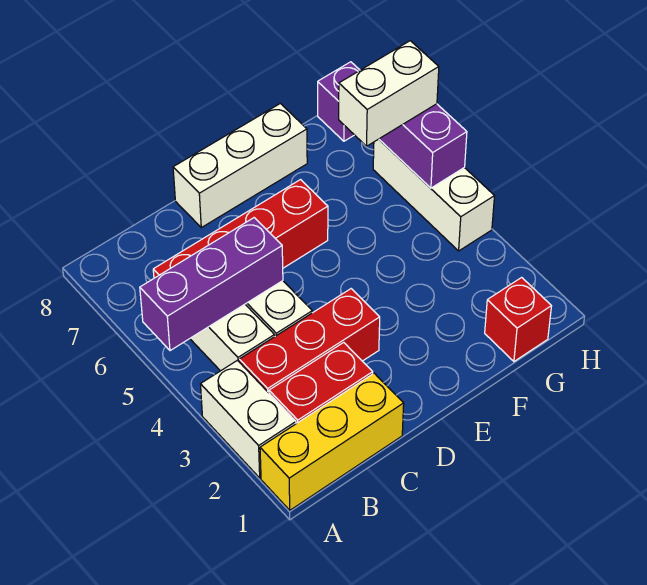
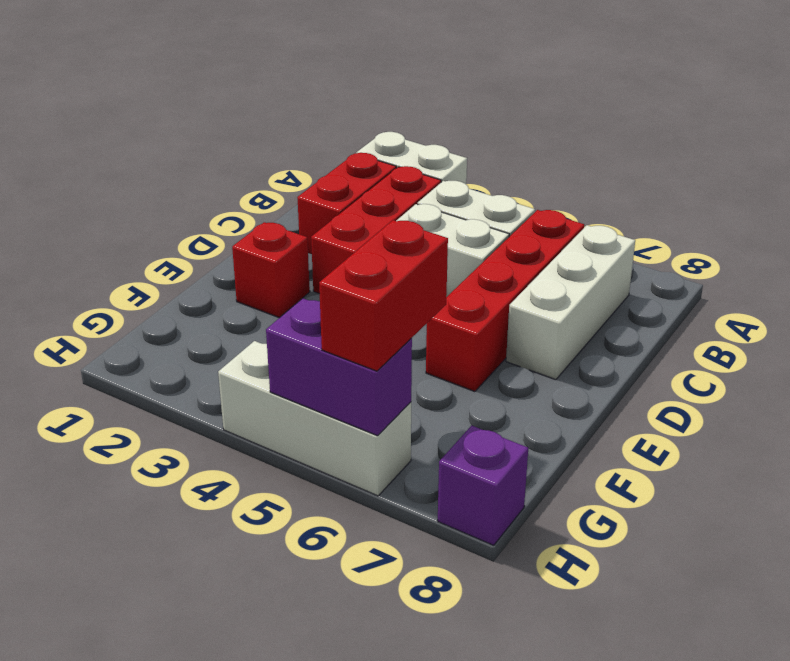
yellow 1x3 brick [260,373,404,510] -> none
purple 1x3 brick [140,218,283,351] -> none
white 1x3 brick [173,103,307,228] -> white 1x3 brick moved to [506,225,635,380]
red 1x1 brick [485,277,551,361] -> red 1x1 brick moved to [232,222,310,318]
white 1x2 brick [339,41,439,146] -> red 1x2 brick [319,220,448,371]

